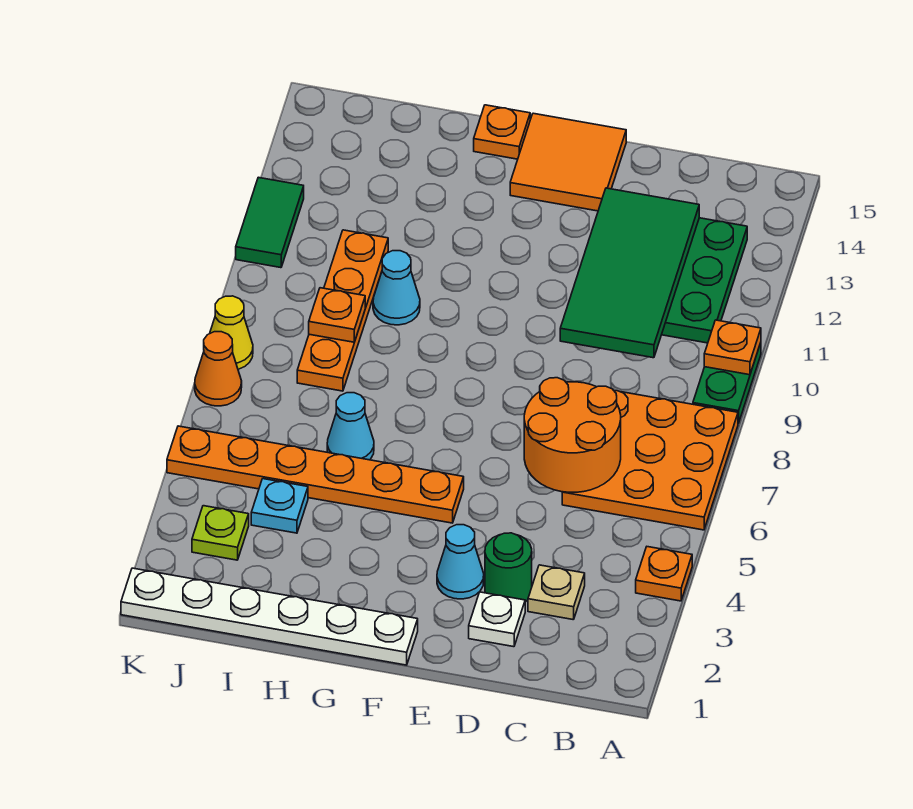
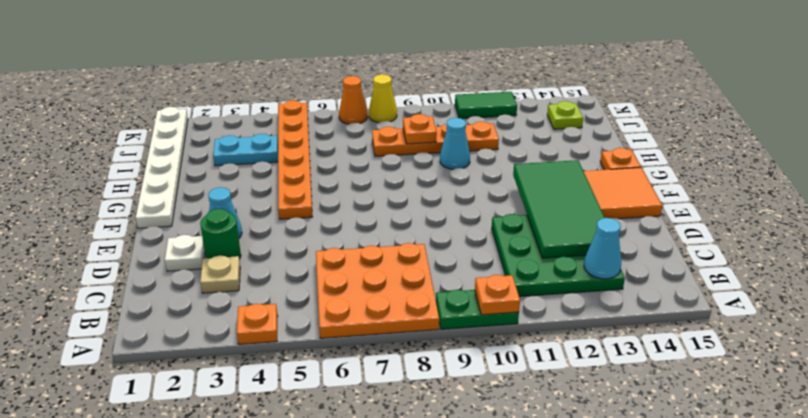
orange 2x2 round brick [524,378,621,492] -> none
green 2x4 tile [560,188,699,358] -> green 2x4 tile turned to [513,160,605,258]
cyan 1x1 cone [327,393,374,460] -> cyan 1x1 cone moved to [584,218,621,279]
cyan 1x1 plate [251,479,308,533] -> cyan 1x2 plate [213,134,278,166]
lime 1x1 plate [192,506,249,560] -> lime 1x1 plate moved to [547,101,583,129]

